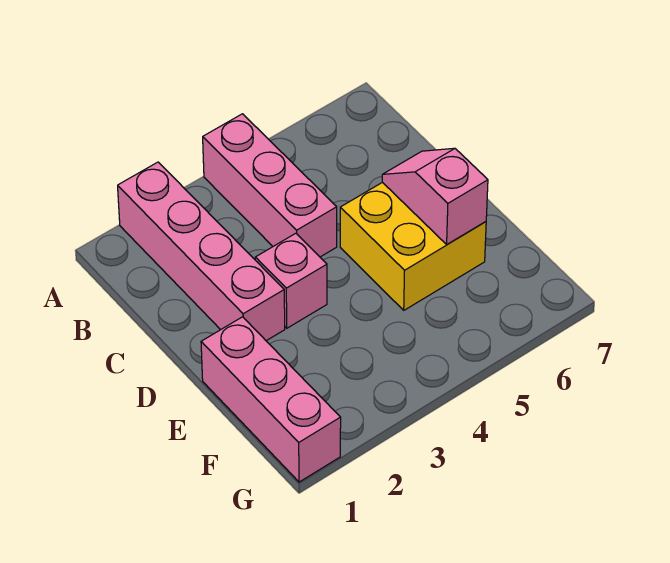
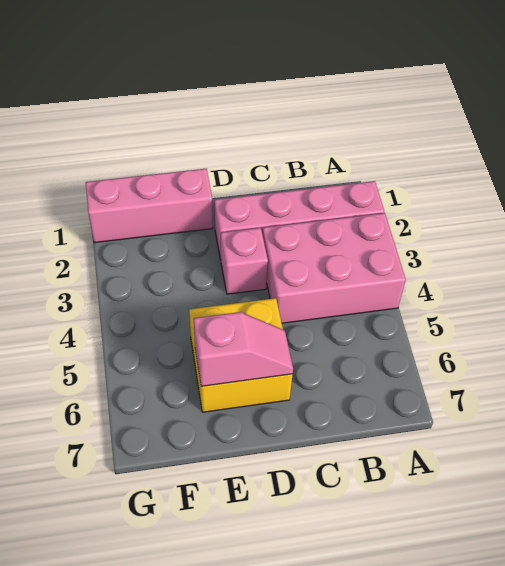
pink 1x3 brick [203,114,337,257] -> pink 2x3 brick [262,213,406,323]

